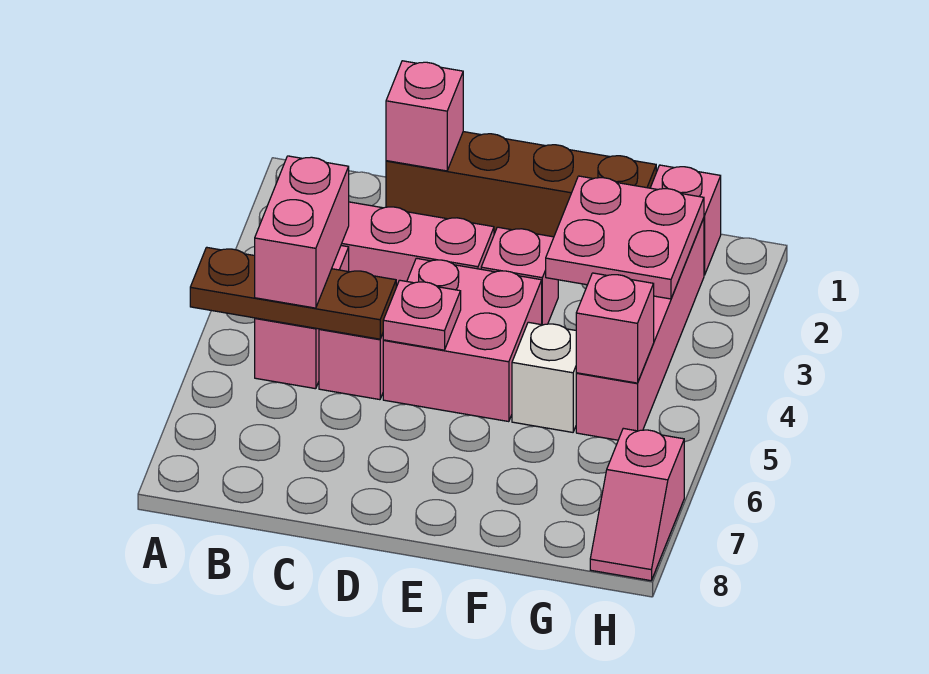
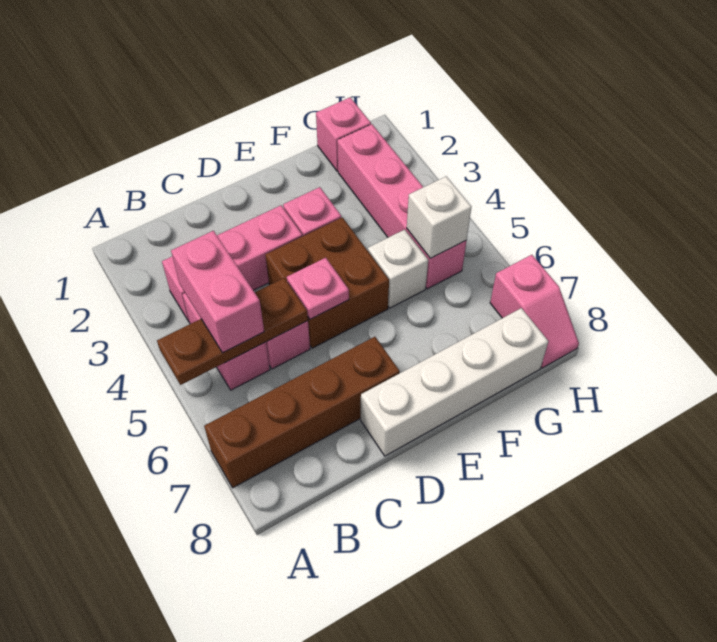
brown 1x4 brick [386,132,656,237] -> brown 1x4 brick moved to [204,337,400,488]
pink 1x1 brick [386,61,463,171] -> none
pink 2x2 brick [383,258,542,422] -> brown 2x2 brick [265,217,389,348]
none -> white 1x4 brick [361,308,548,456]
pink 2x2 plate [546,176,704,299] -> none
pink 1x1 brick [576,273,654,383] -> white 1x1 brick [407,176,471,258]

